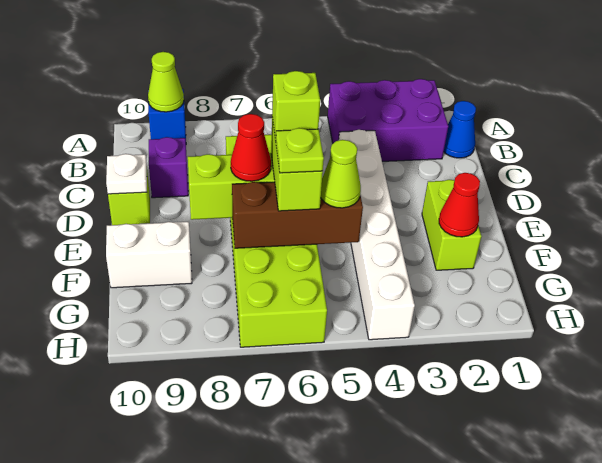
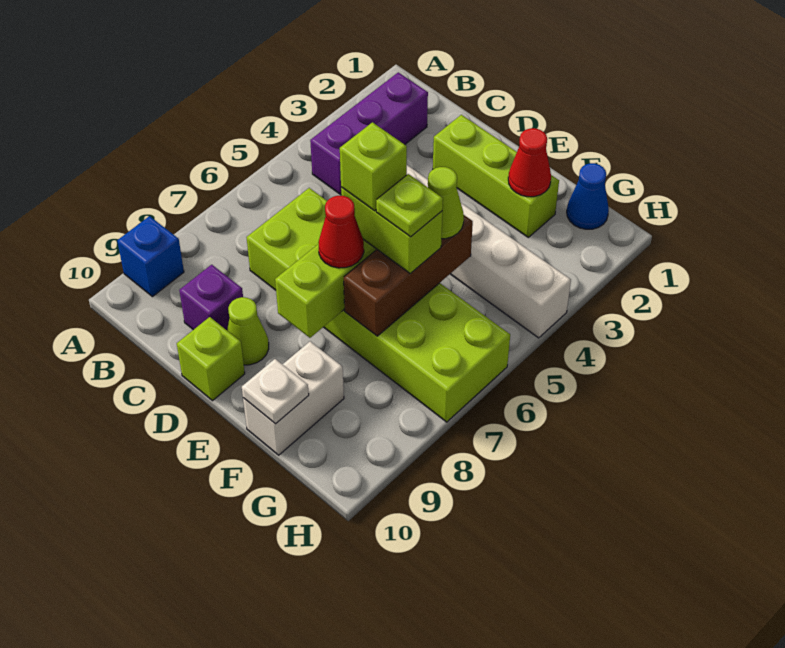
purple 2x3 brick [328,79,448,161] -> purple 1x3 brick [310,72,428,195]
lime 1x1 cone [148,52,184,112] -> lime 1x1 cone moved to [227,297,269,365]
blue 1x1 cone [444,101,476,158] -> blue 1x1 cone moved to [567,163,609,229]
white 1x1 plate [106,154,147,194] -> white 1x1 plate moved to [242,359,309,424]
lime 1x2 brick [422,180,481,270] -> lime 1x3 brick [433,115,559,237]

